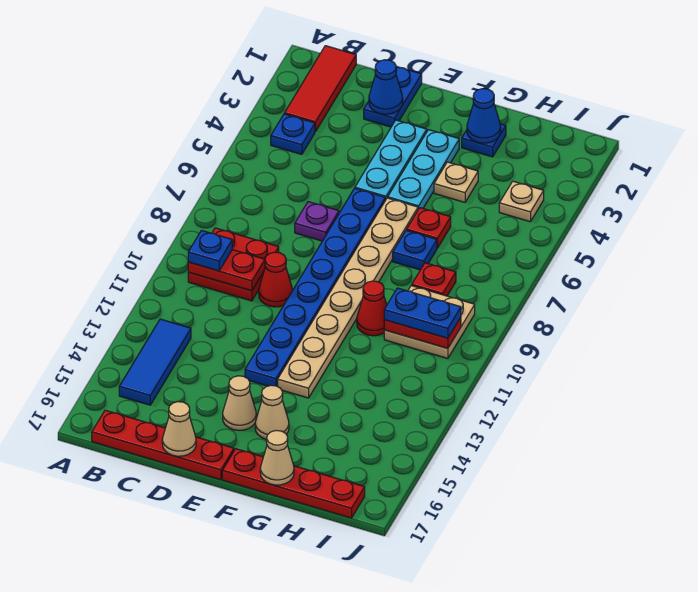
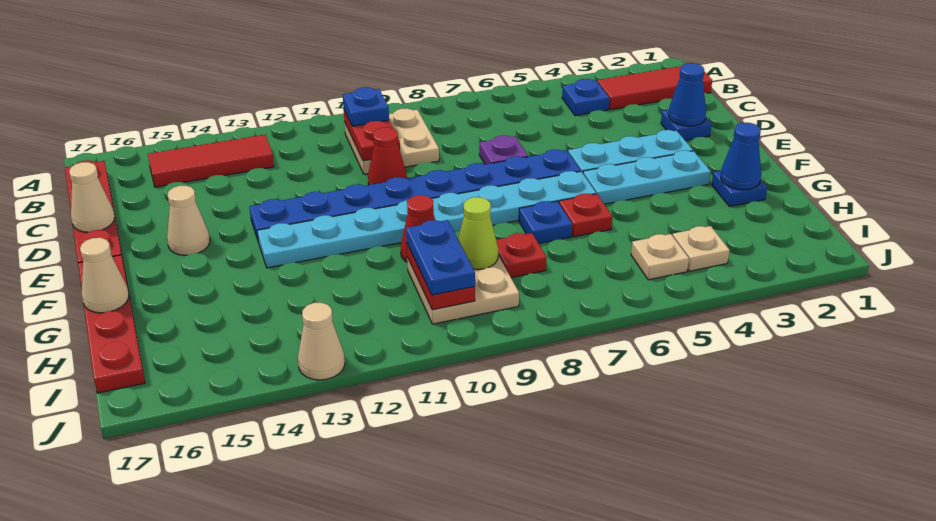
red 2x2 plate [188,228,279,301] -> tan 2x2 plate [344,108,439,174]
blue 1x3 tile [119,319,191,405] -> red 1x3 tile [148,135,274,187]
blue 1x2 plate [364,66,422,127] -> blue 1x1 plate [661,110,712,141]
tan 1x8 plate [278,198,418,398] -> cyan 1x8 plate [257,171,596,268]
tan 1x1 cone [255,385,289,439] -> tan 1x1 cone moved to [298,303,345,380]
tan 1x1 plate [434,162,478,202] -> tan 1x1 plate moved to [631,234,689,280]
none -> lime 1x1 cone [458,197,498,270]

